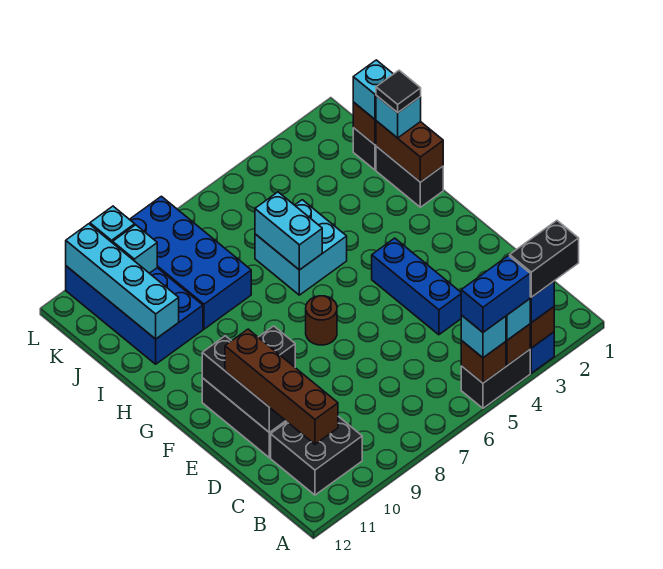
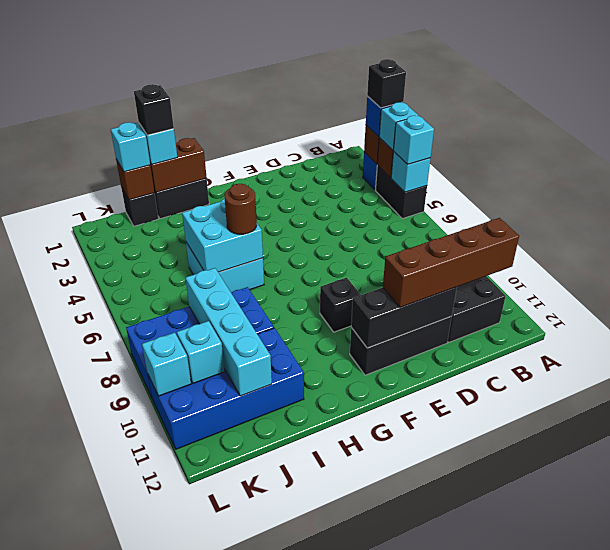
black 1x2 brick [510,221,579,297] -> black 1x1 brick [367,59,406,108]
blue 1x2 brick [461,256,530,332] -> none
brown 1x1 brick [461,341,506,383] -> cyan 1x1 brick [391,152,430,192]
blue 1x3 brick [372,238,461,335] -> none
brown 1x1 round brick [306,296,337,345] -> brown 1x1 round brick moved to [224,184,257,234]
cyan 1x2 brick [255,192,322,270] -> cyan 2x2 brick [182,199,263,272]
black 1x1 tile [376,70,421,113] -> black 1x1 brick [134,84,174,135]
cyan 1x4 brick [66,224,179,339] -> cyan 1x4 brick turned to [186,268,272,396]

